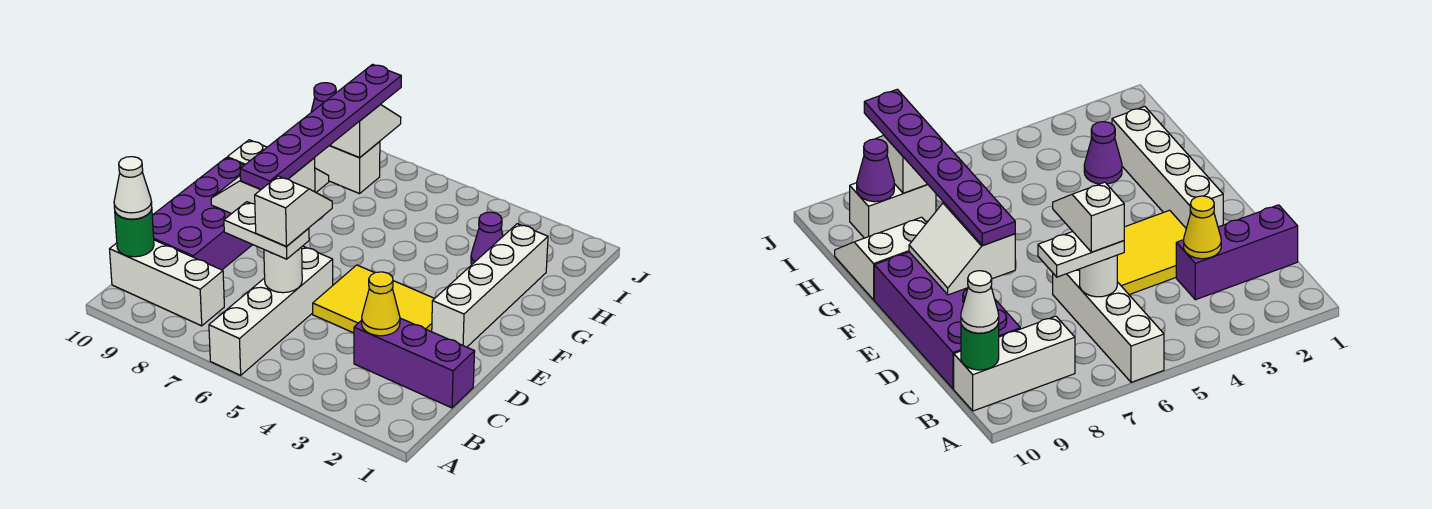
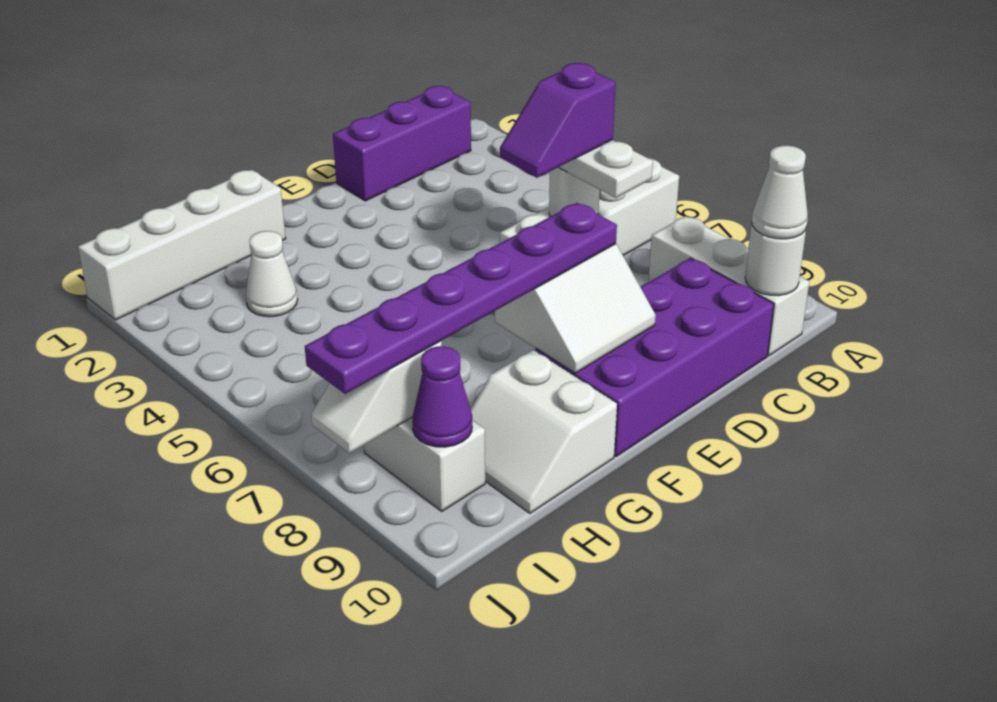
green 1x1 round brick [115,209,154,257] -> white 1x1 round brick [745,223,806,295]
purple 1x3 brick [354,318,475,408] -> purple 1x3 brick turned to [333,86,471,201]
yellow 1x1 cone [362,272,400,336] -> none
white 1x2 slope [255,176,332,247] -> purple 1x2 slope [500,63,616,178]
yellow 2x3 tile [313,265,435,333] -> none
white 1x4 brick [432,224,548,347] -> white 1x4 brick moved to [78,170,286,320]
purple 1x1 cone [471,212,503,264] -> white 1x1 cone [246,231,298,317]

